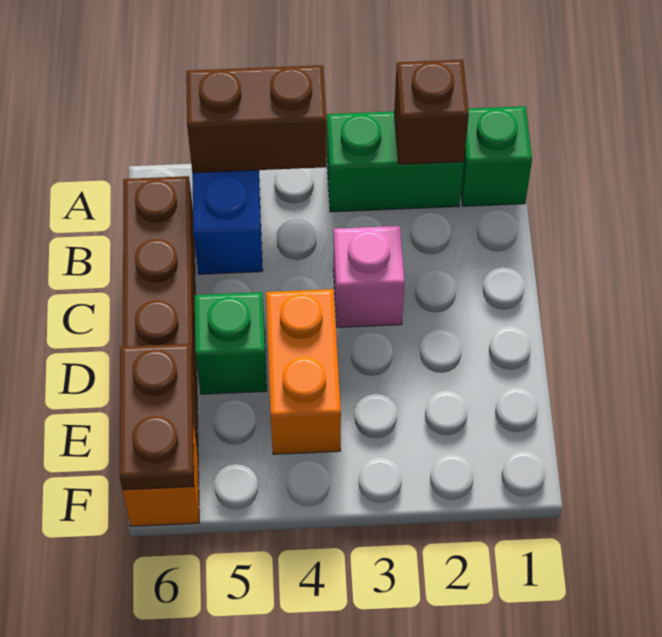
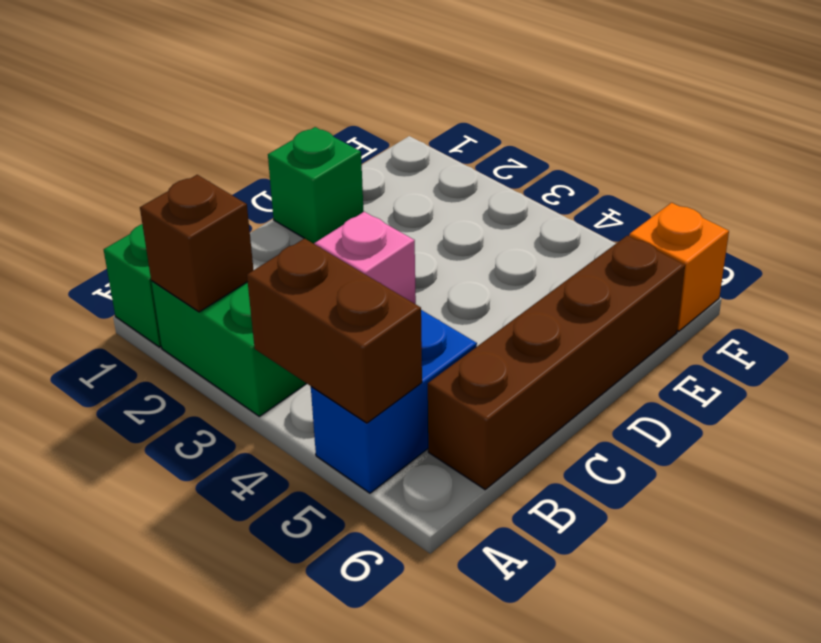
orange 1x2 brick [266,289,341,454] -> none
green 1x1 brick [195,292,267,394] -> green 1x1 brick moved to [268,127,364,244]
brown 1x2 plate [120,344,194,490] -> none

